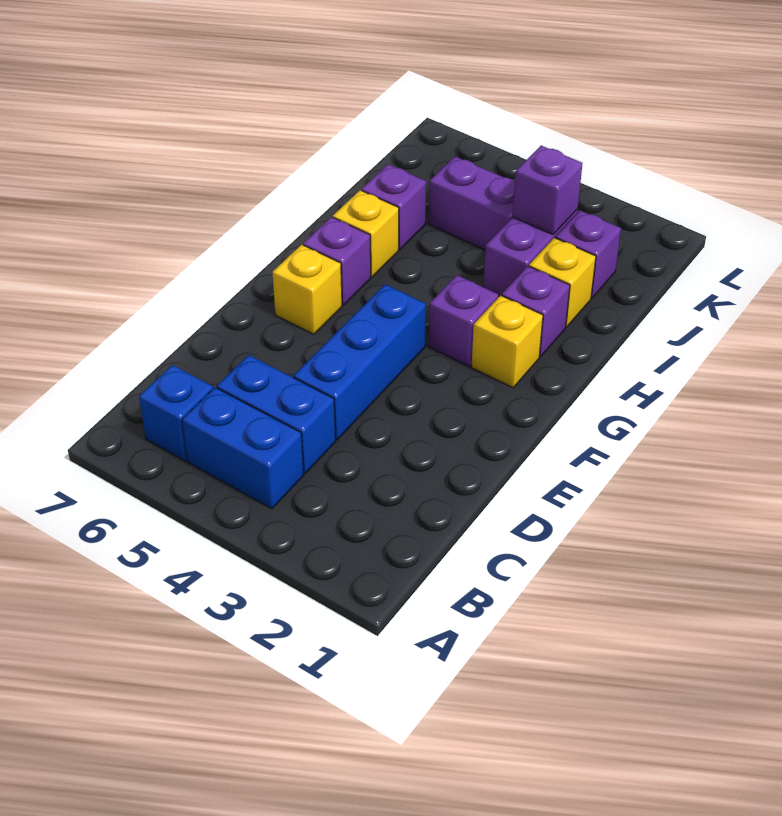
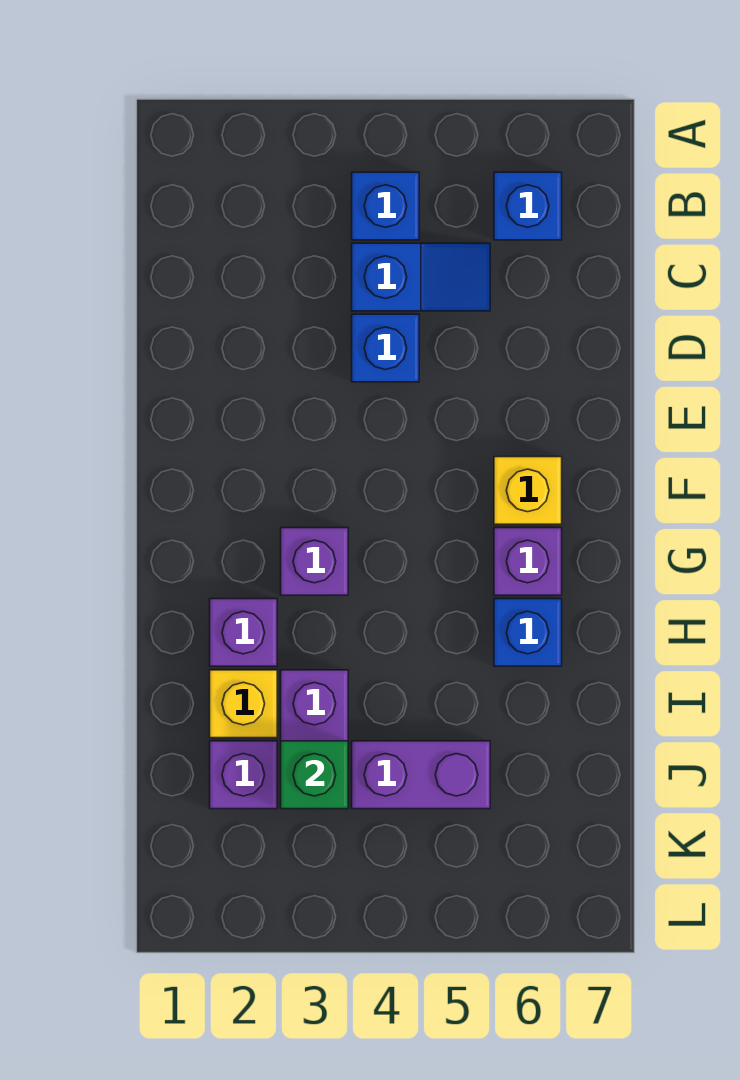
blue 1x2 brick [182,387,304,509] -> blue 1x1 brick [352,172,419,240]
blue 1x2 brick [217,355,336,474] -> blue 1x2 slope [352,243,490,311]
blue 1x3 brick [293,284,426,440] -> blue 1x1 brick [352,314,419,382]
yellow 1x1 brick [472,295,543,388] -> none
yellow 1x1 brick [333,190,399,277] -> blue 1x1 brick [494,599,562,666]
purple 1x1 brick [361,164,426,250] -> none
purple 1x1 brick [513,146,582,234] -> green 1x1 brick [281,741,348,809]

